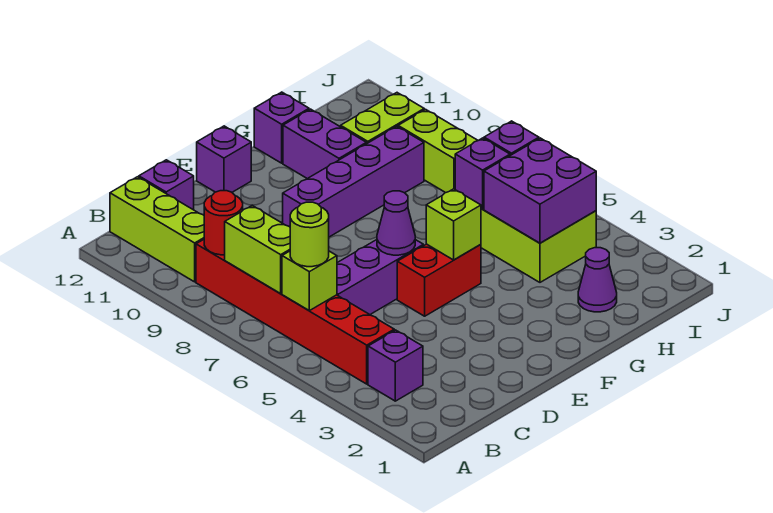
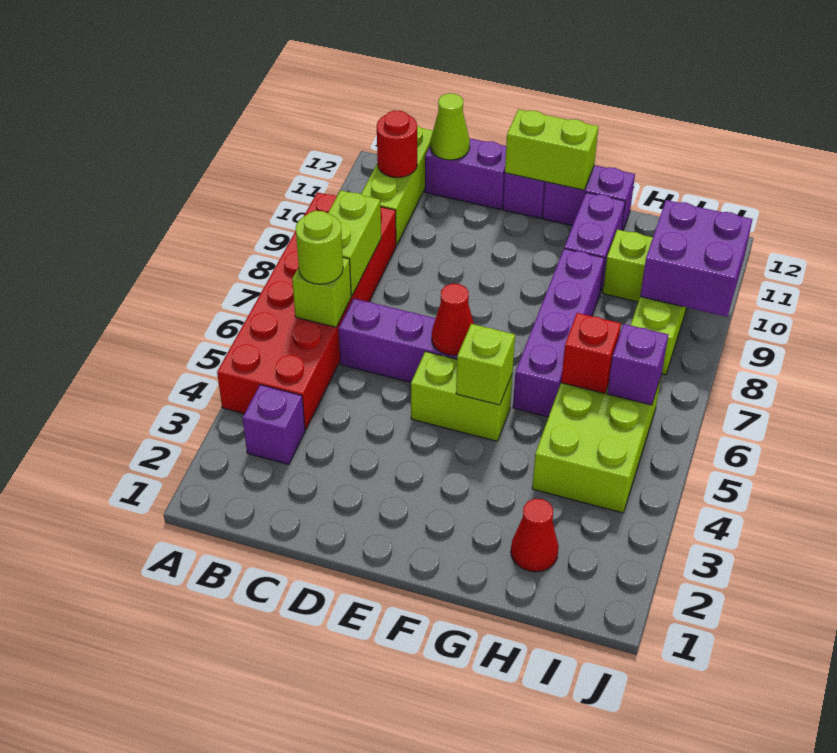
red 1x6 brick [196,240,394,384] -> red 2x6 brick [217,192,396,430]
red 1x1 round brick [204,191,243,255] -> red 1x1 round brick moved to [377,111,417,178]
purple 1x1 brick [139,160,194,210] -> purple 1x2 brick [425,138,506,209]
none -> lime 1x1 cone [430,93,470,160]
red 1x2 brick [397,244,481,316] -> lime 1x2 brick [411,351,513,441]
purple 1x1 cone [377,191,415,255] -> red 1x1 cone [432,284,474,355]
purple 1x4 brick [283,126,424,237] -> purple 1x4 brick turned to [513,249,604,417]
none -> lime 1x2 brick [505,109,599,190]
purple 1x1 brick [254,92,309,163] -> purple 1x2 brick [542,165,635,231]
purple 1x1 cone [578,248,617,312] -> red 1x1 cone [511,499,559,572]
purple 2x2 brick [484,138,596,243] -> purple 2x2 brick moved to [640,200,752,317]
purple 1x1 brick [455,138,510,209] -> red 1x1 brick [561,313,621,393]

